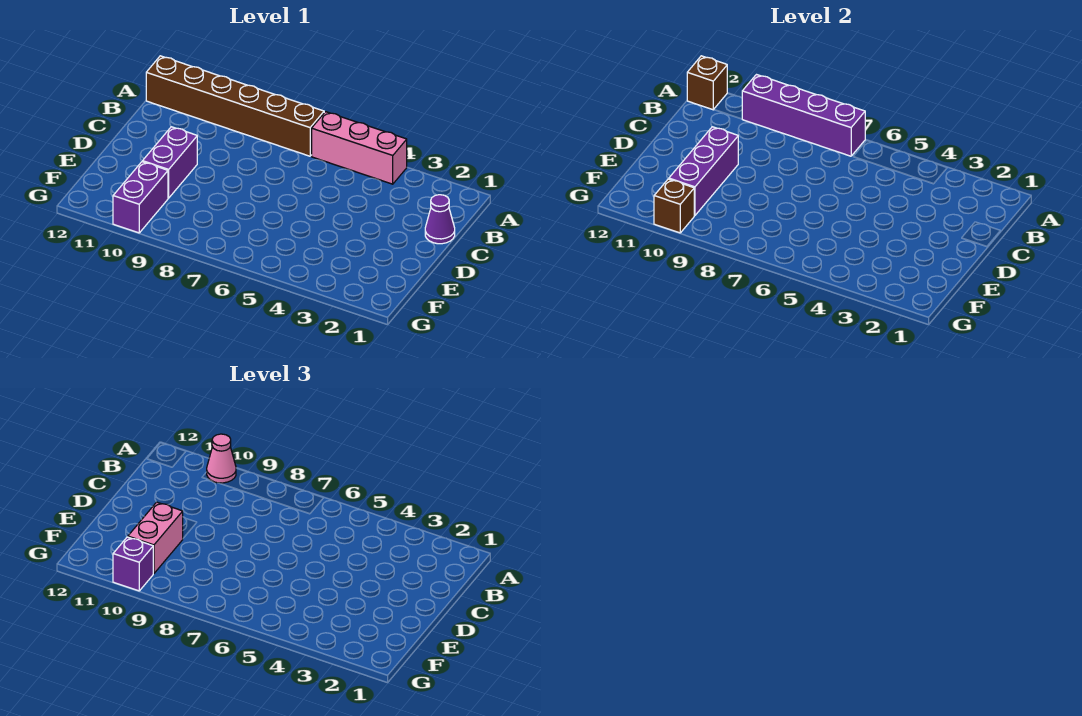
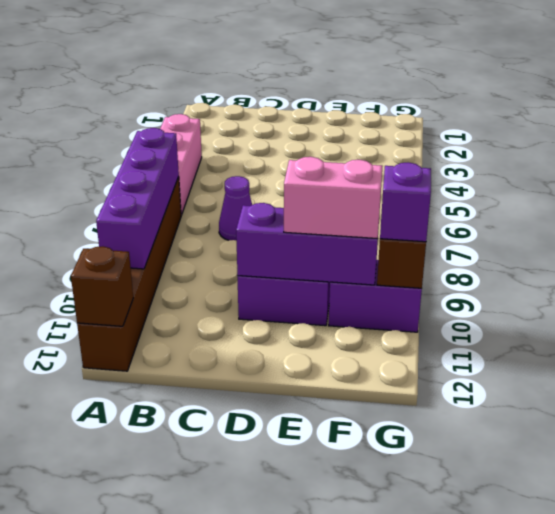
pink 1x1 cone [207,434,236,483] -> none
purple 1x1 cone [425,195,455,244] -> purple 1x1 cone moved to [219,176,252,241]

